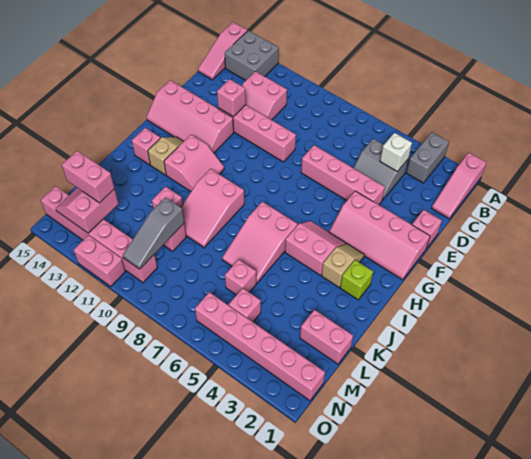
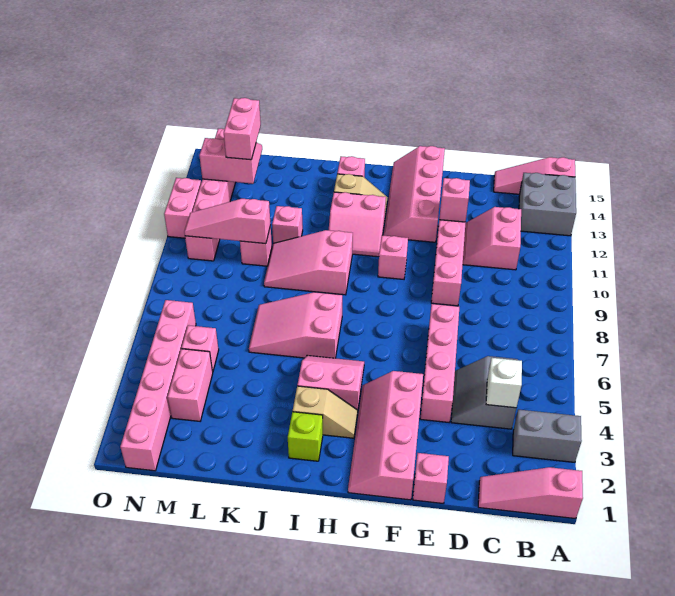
pink 2x2 slope [285,221,346,275] -> pink 2x2 slope turned to [297,355,364,412]
pink 1x2 brick [300,310,353,364] -> pink 1x2 brick moved to [168,349,213,421]
pink 1x1 brick [225,259,256,295] -> pink 1x1 brick moved to [378,235,408,279]
grey 1x3 slope [123,197,184,269] -> pink 1x3 slope [184,199,271,244]

